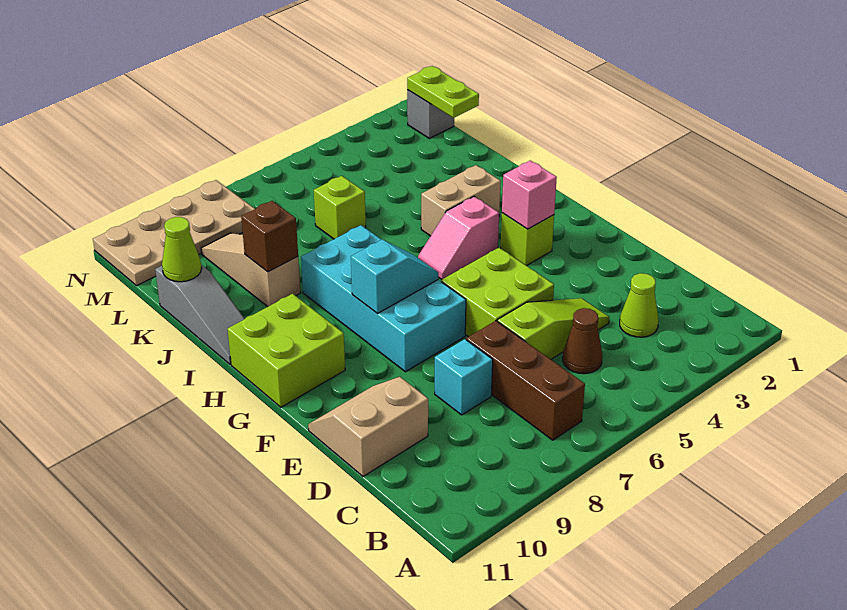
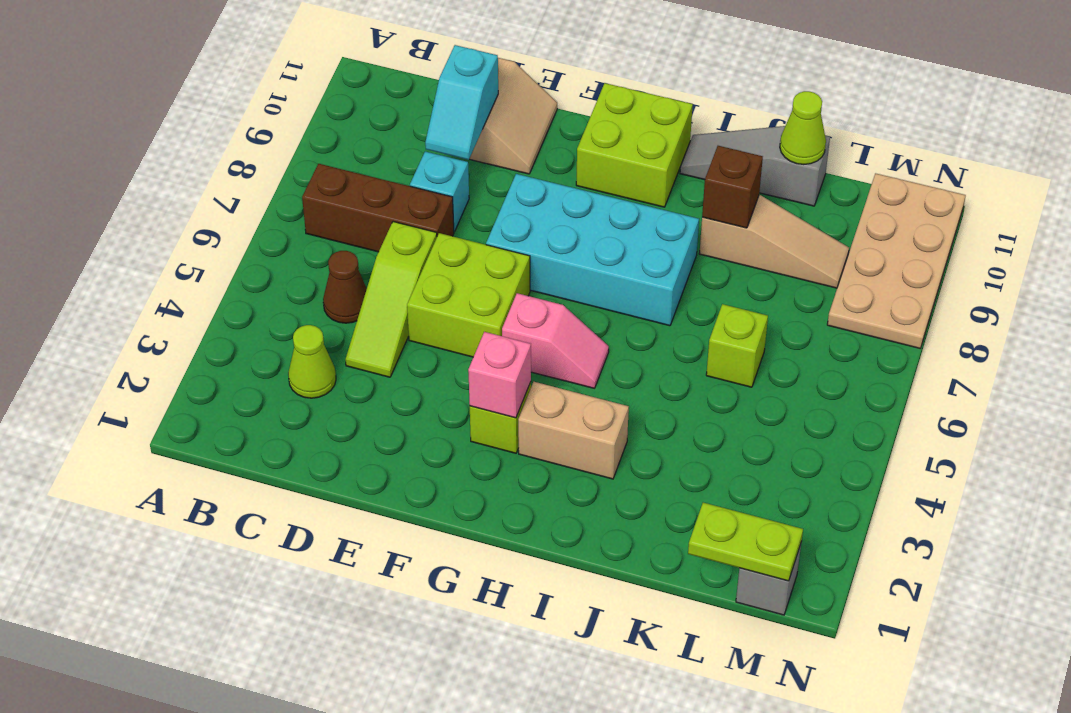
cyan 1x2 slope [351,240,438,314] -> cyan 1x2 slope moved to [425,45,498,160]
pink 1x2 slope [418,197,499,280] -> pink 1x2 slope turned to [502,293,609,388]
tan 1x2 brick [421,165,501,236] -> tan 1x2 brick turned to [518,382,629,479]

